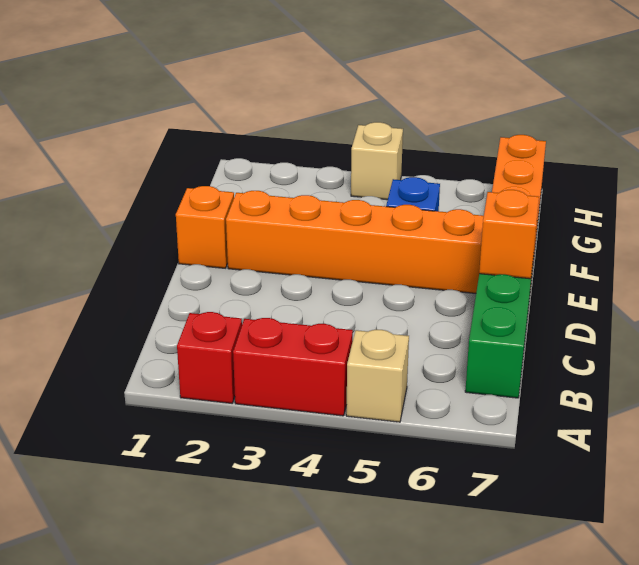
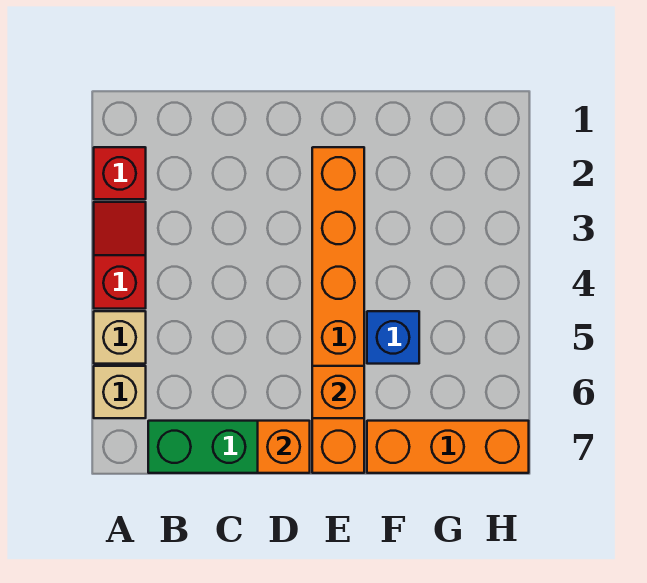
red 1x2 brick [233,318,353,416] -> red 1x2 slope [94,202,146,309]
orange 1x1 brick [176,186,234,268] -> orange 1x1 brick moved to [312,366,364,418]
tan 1x1 brick [351,122,403,200] -> tan 1x1 brick moved to [94,366,146,418]

